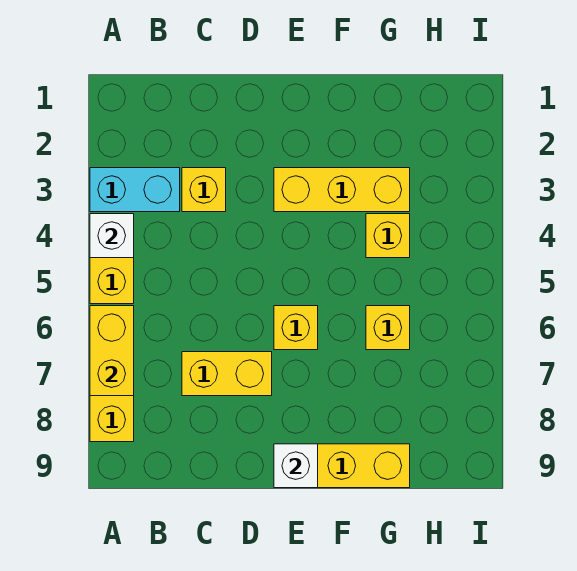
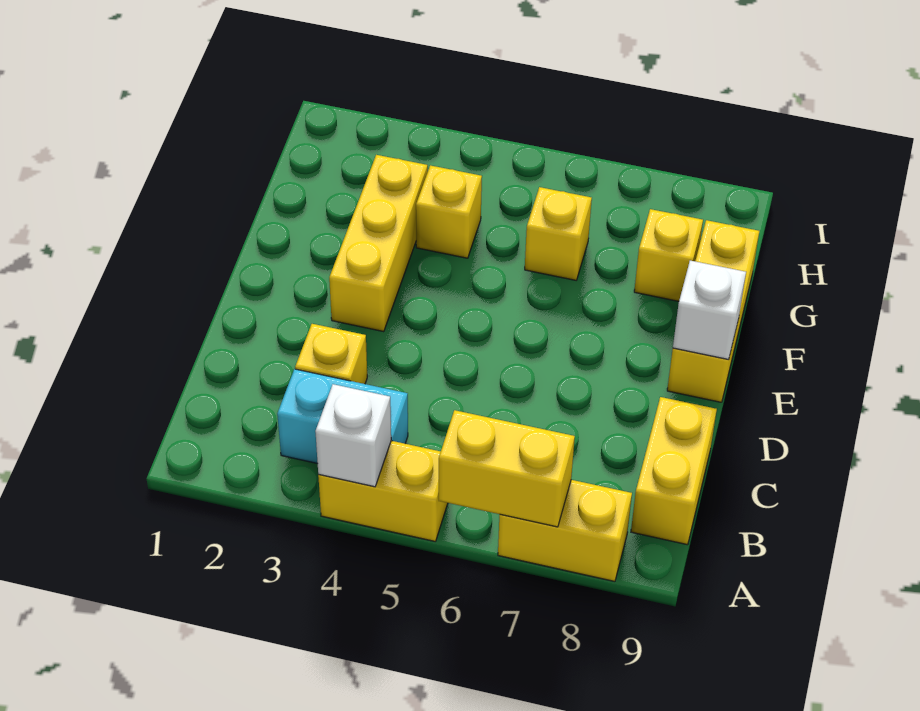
cyan 1x2 brick [90,168,180,212] -> cyan 1x2 brick turned to [277,369,408,464]
yellow 1x2 brick [182,352,272,396] -> yellow 1x2 brick moved to [631,397,717,545]
yellow 1x1 brick [274,306,318,350] -> yellow 1x1 brick moved to [634,209,703,301]

